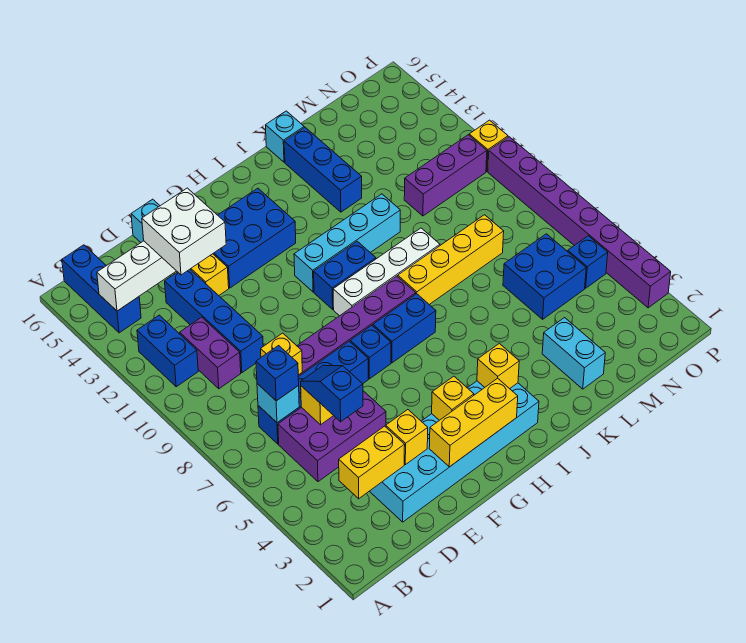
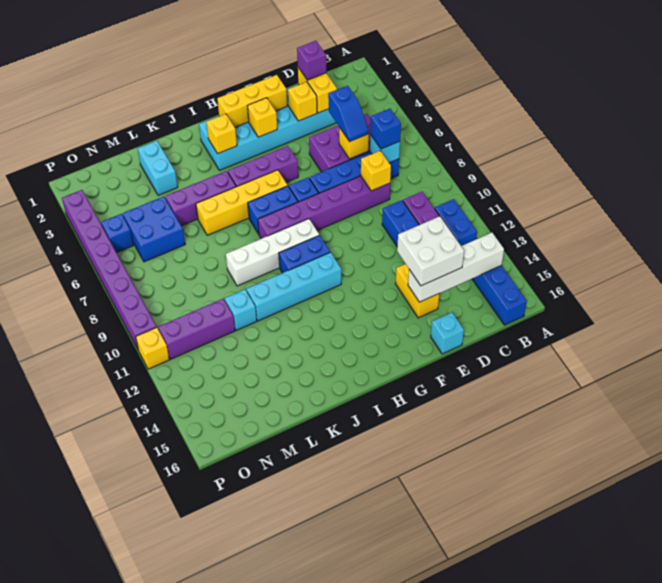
yellow 1x2 brick [339,426,405,499] -> yellow 1x2 brick turned to [298,68,337,113]
none -> purple 1x1 brick [297,41,326,80]
blue 2x3 brick [213,188,296,288] -> none
none -> purple 1x3 brick [228,146,298,187]
none -> purple 1x3 brick [165,171,236,226]
yellow 1x4 brick [398,215,504,305] -> yellow 1x4 brick moved to [196,170,288,235]
blue 1x3 brick [284,128,362,212] -> none
cyan 1x1 brick [266,111,304,162] -> cyan 1x1 brick moved to [225,289,257,330]

